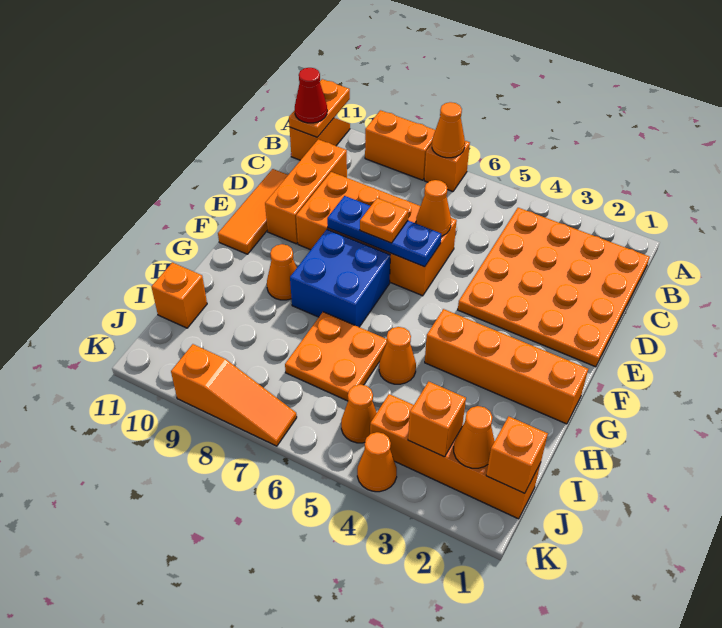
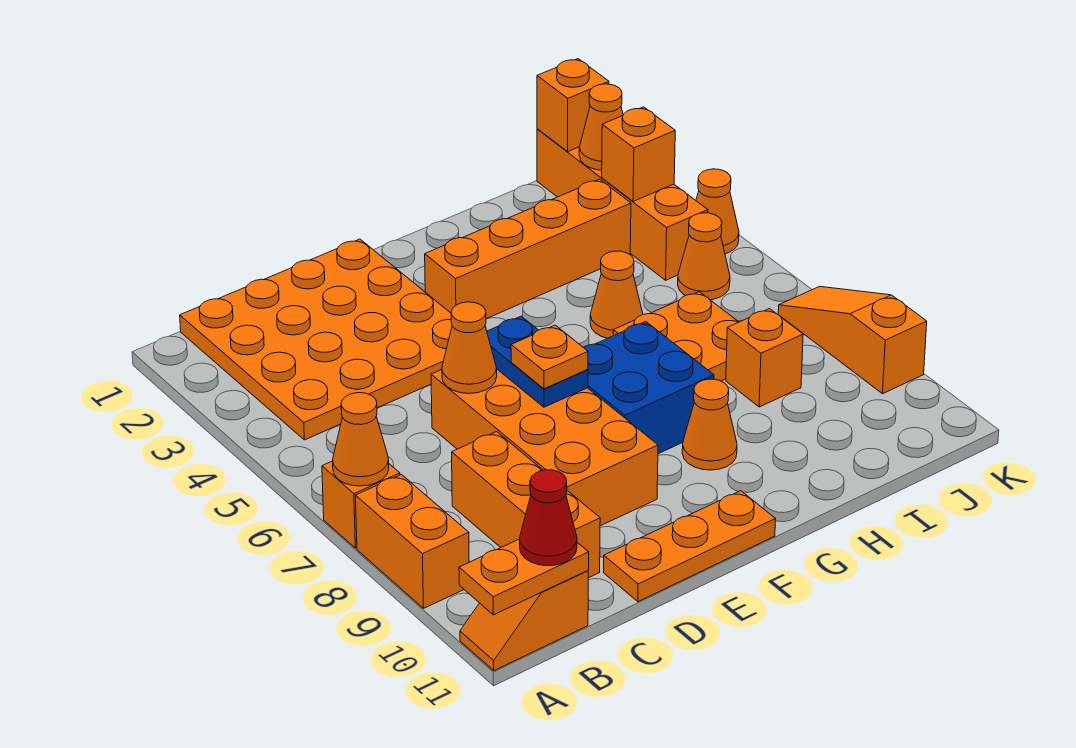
orange 1x3 brick [265,139,347,244] -> orange 1x3 brick turned to [452,432,600,578]
orange 1x3 tile [218,169,288,254] -> orange 1x3 plate [604,491,776,602]
blue 1x3 plate [327,196,441,267] -> blue 1x2 plate [487,316,588,407]
orange 1x4 brick [425,309,588,424] -> orange 1x4 brick turned to [425,179,631,319]
orange 1x1 brick [152,262,207,328] -> orange 1x1 brick moved to [726,309,803,407]

